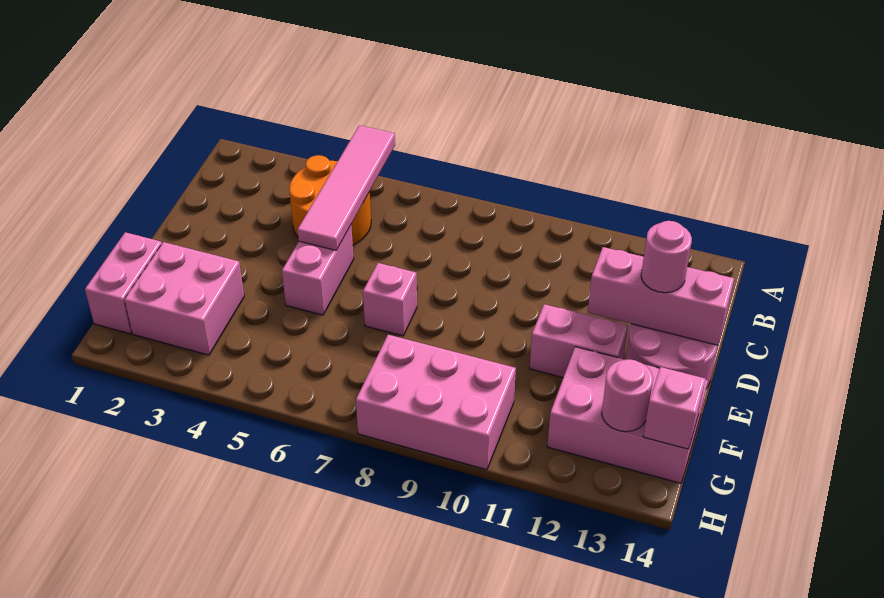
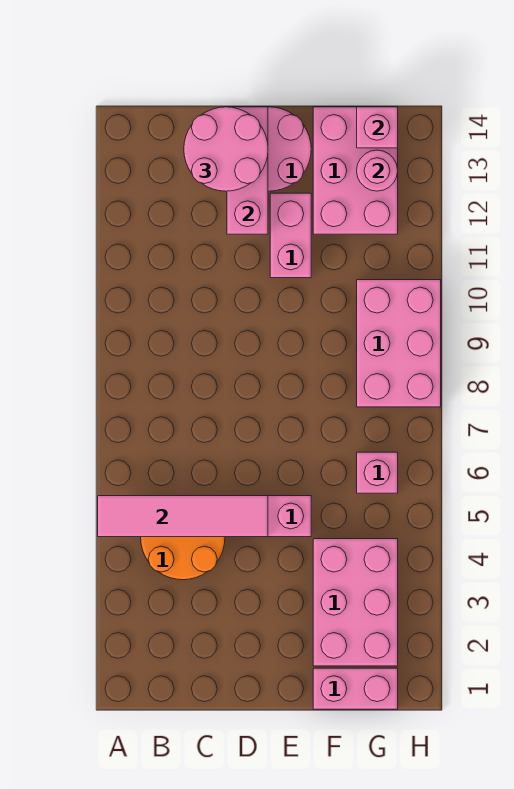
pink 1x1 round brick [641,221,692,293] -> pink 2x2 round brick [184,107,268,191]
pink 1x1 brick [363,263,417,336] -> pink 1x1 brick moved to [357,452,398,493]
pink 2x2 brick [124,242,244,355] -> pink 2x3 brick [313,539,398,666]

